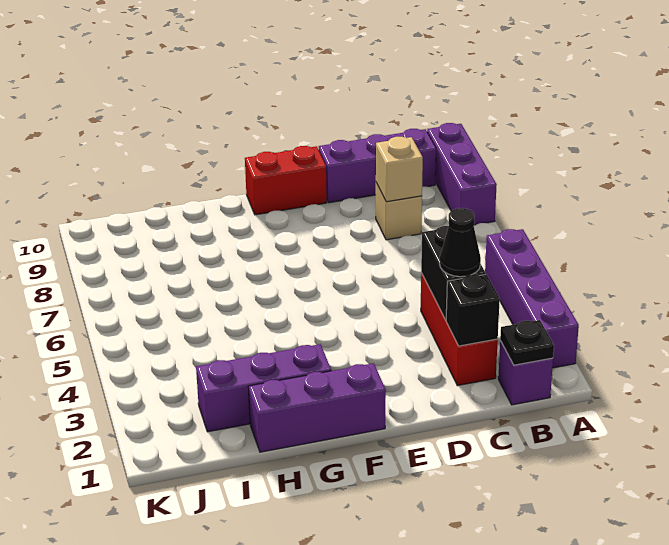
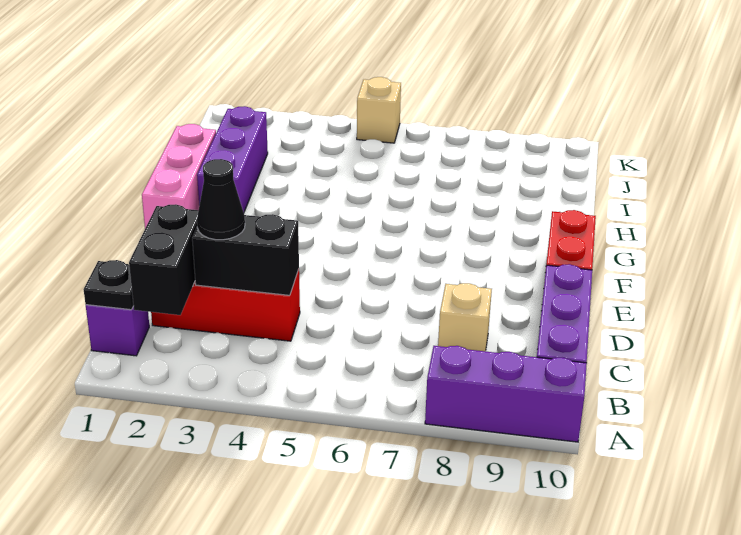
purple 1x4 brick [485,229,579,368] -> none
black 1x1 brick [446,275,500,346] -> black 1x2 brick [129,204,198,315]
tan 1x1 brick [376,137,423,202] -> tan 1x1 brick moved to [357,77,401,143]
purple 1x3 brick [248,363,386,452] -> pink 1x3 brick [142,124,216,228]

